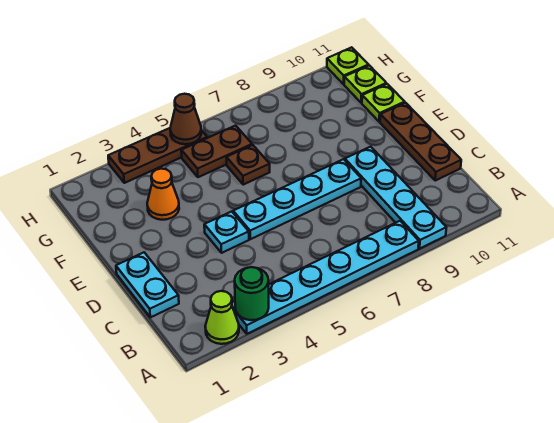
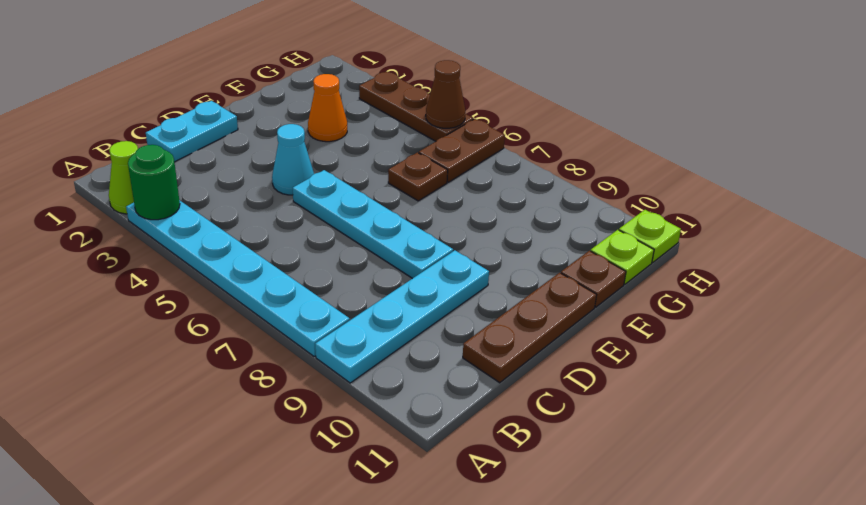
cyan 1x1 plate [204,211,249,253] -> cyan 1x1 cone [272,124,314,195]
lime 1x1 plate [362,84,405,122] -> brown 1x1 plate [561,251,626,307]
brown 1x2 plate [181,126,252,177] -> brown 1x2 plate turned to [419,119,505,182]

